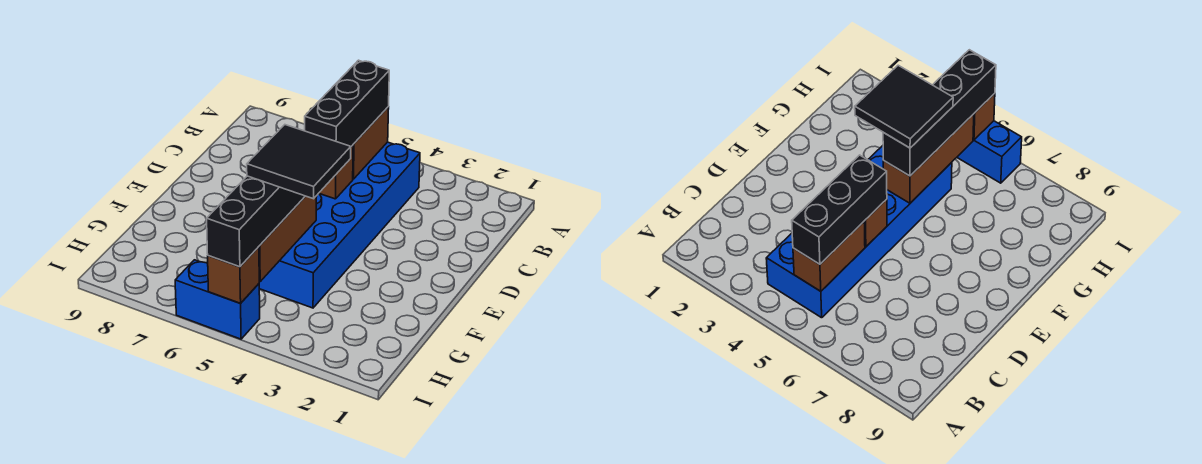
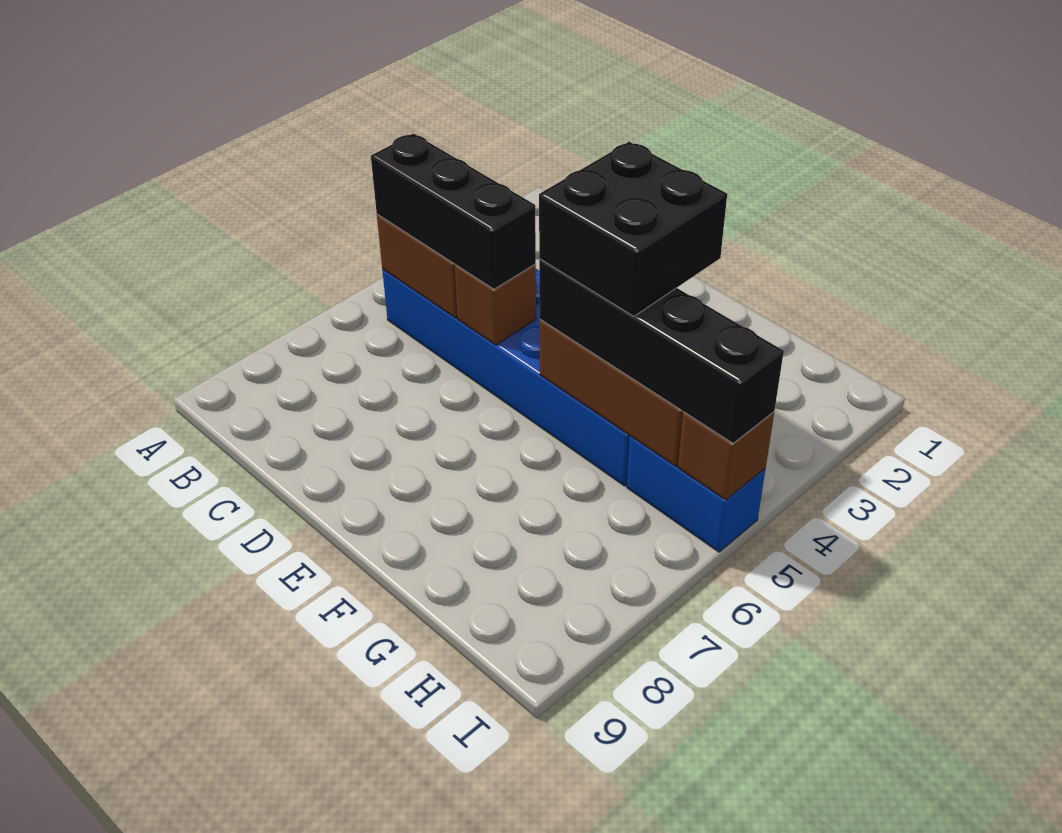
black 2x2 tile [247,125,351,199] -> black 2x2 brick [539,142,727,316]
blue 1x2 brick [175,260,260,339] -> blue 1x2 brick turned to [627,436,766,552]

